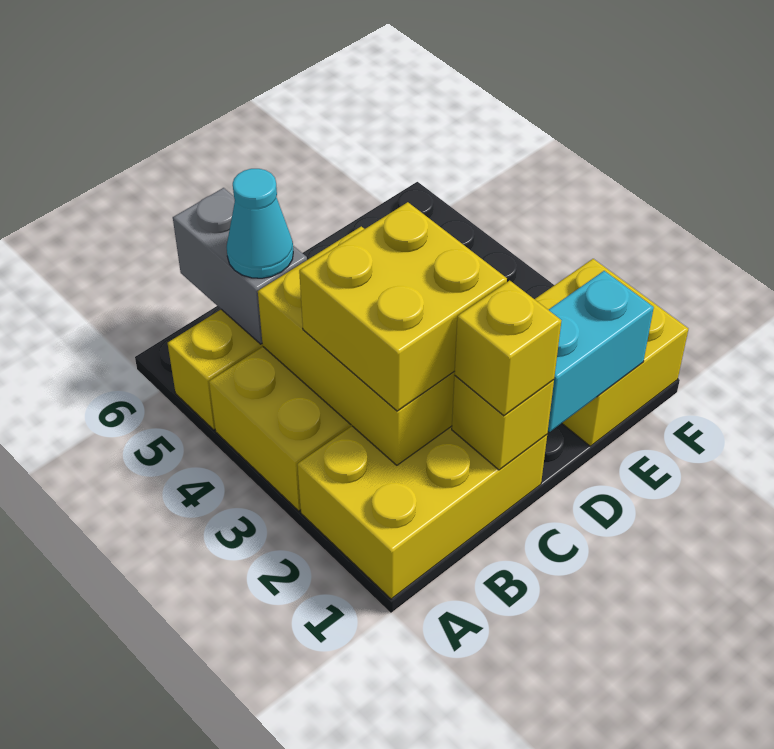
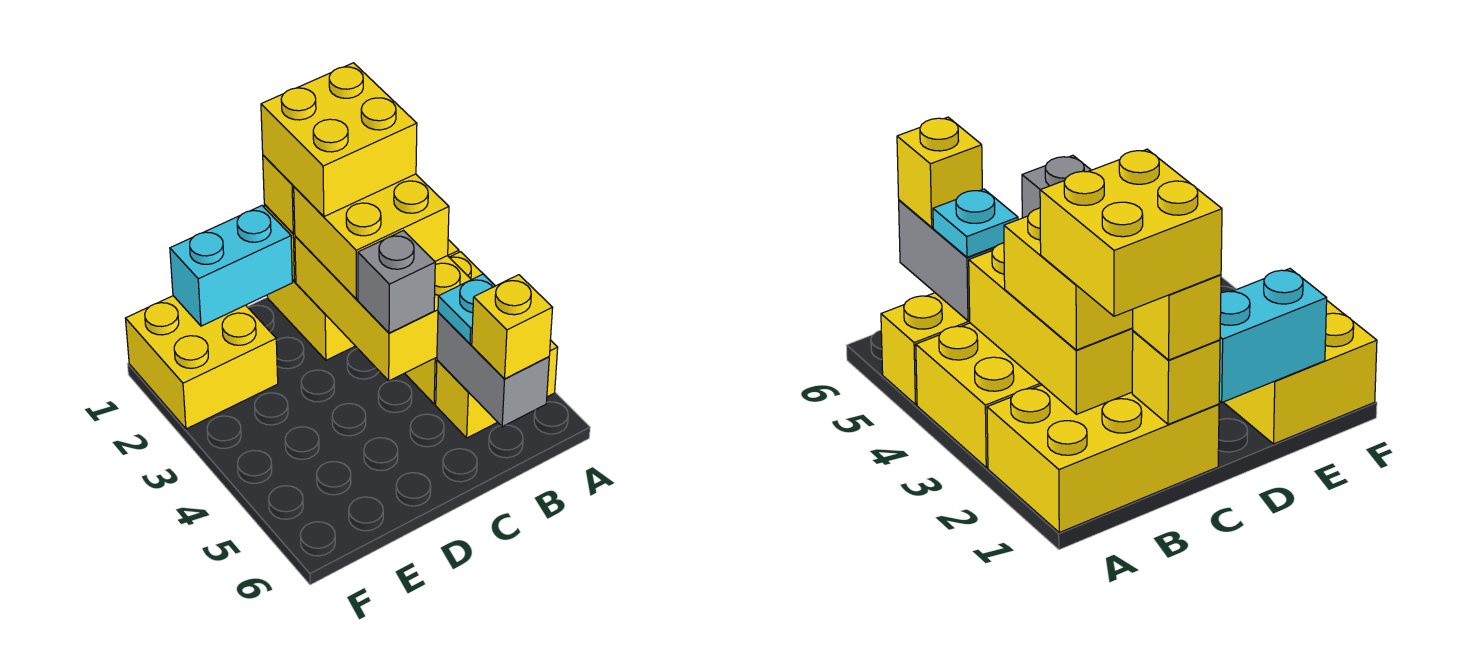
none -> yellow 2x2 brick [261,63,417,217]
cyan 1x1 cone [227,169,293,278] -> cyan 1x1 plate [438,274,495,344]
none -> yellow 1x1 brick [472,275,553,379]
none -> grey 1x1 brick [358,231,435,333]

